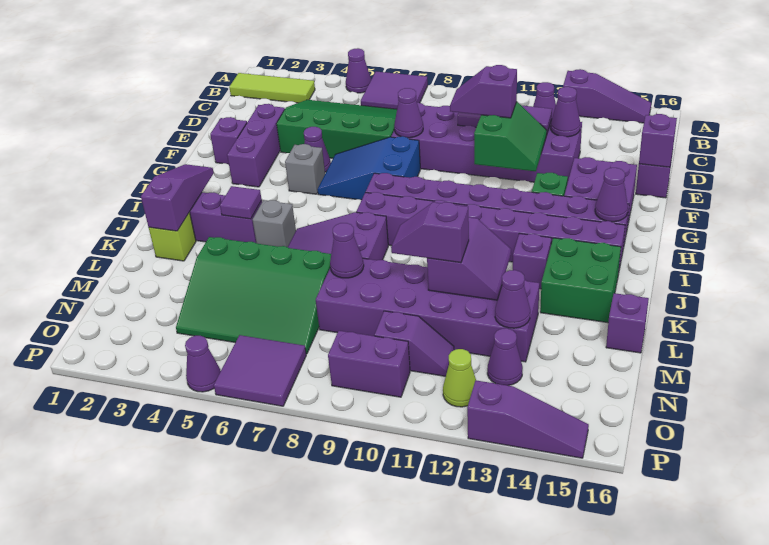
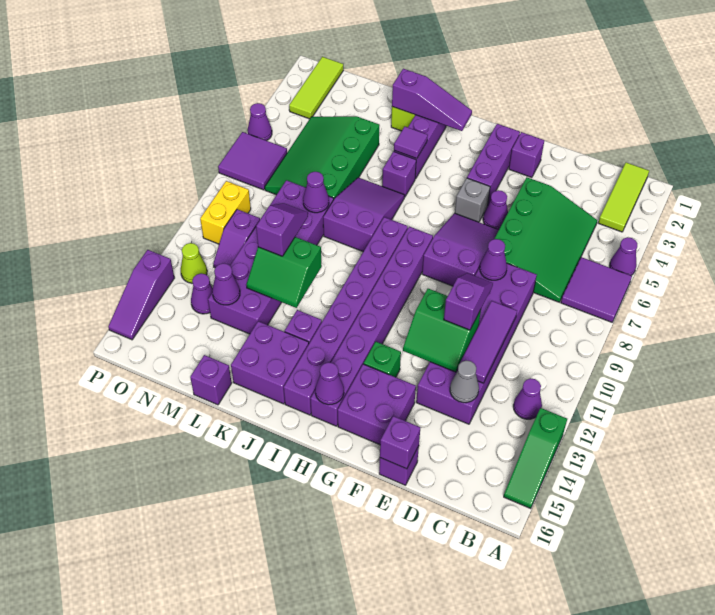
purple 1x3 slope [563,69,651,123] -> green 1x3 slope [504,408,567,509]
purple 1x1 cone [551,87,580,137] -> grey 1x1 cone [450,361,479,403]
purple 1x3 brick [227,104,285,187] -> purple 1x3 brick turned to [467,124,520,204]
blue 2x3 slope [317,136,420,200] -> purple 2x3 slope [422,213,499,286]
grey 1x1 brick [253,200,296,247] -> purple 1x1 brick [382,152,416,197]
green 2x2 brick [540,238,621,323] -> purple 2x2 brick [231,321,309,404]
purple 2x2 slope [427,217,511,300] -> green 2x2 slope [247,237,322,308]
none -> lime 1x3 tile [289,57,343,119]
purple 1x2 brick [328,331,410,397] -> yellow 1x2 brick [200,181,251,244]

